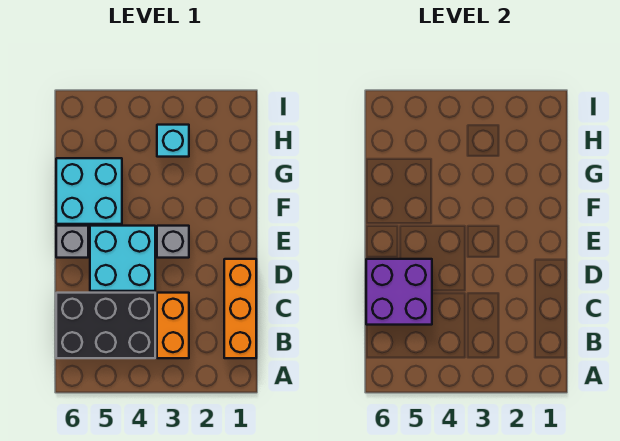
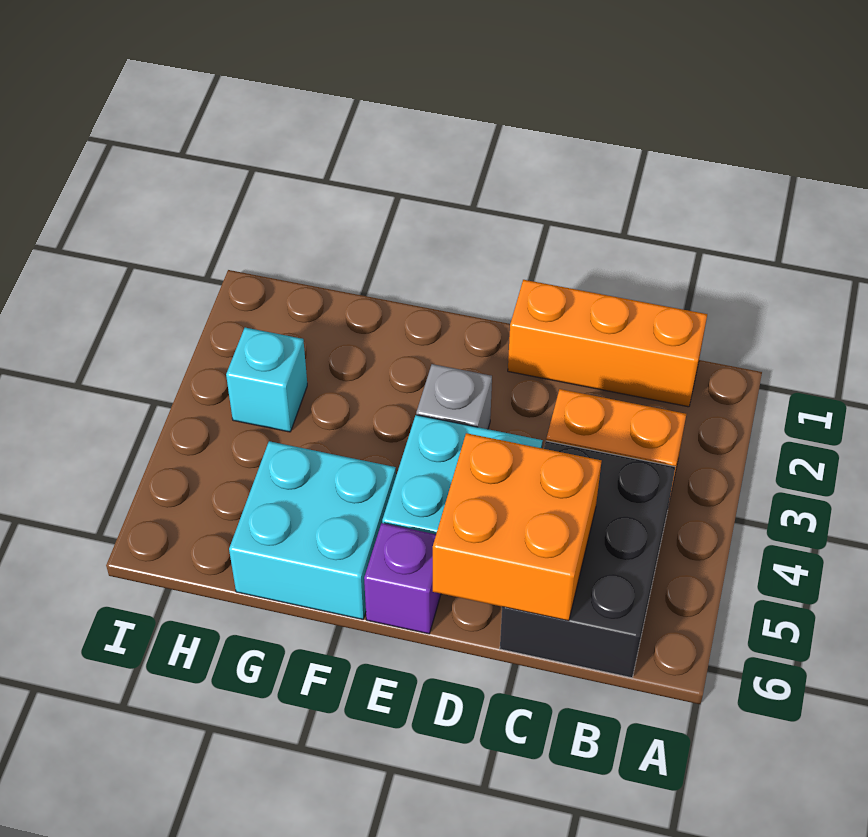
purple 2x2 brick [366,259,432,325] -> orange 2x2 brick [433,433,601,621]
grey 1x1 brick [56,226,88,258] -> purple 1x1 brick [364,523,441,634]

